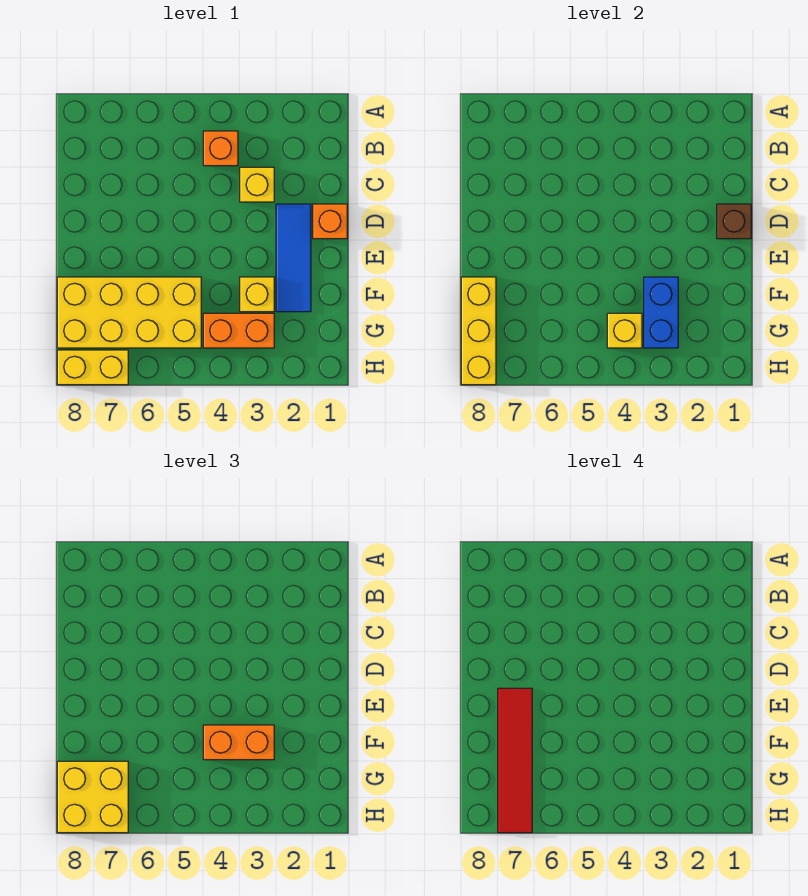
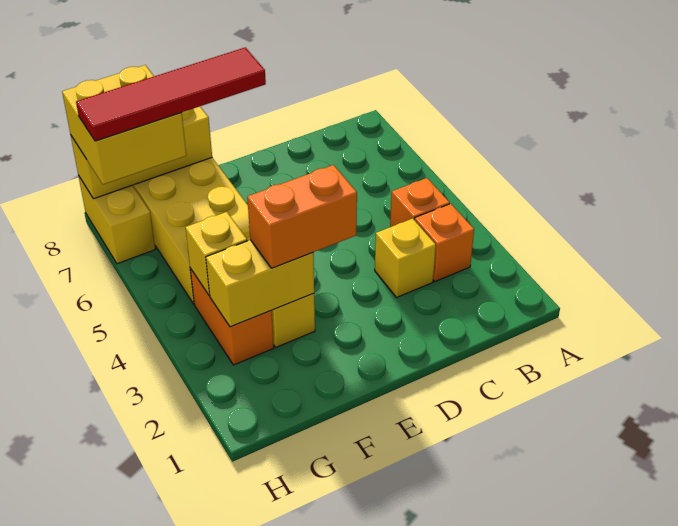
orange 1x1 brick [313,204,347,239] -> orange 1x1 brick moved to [415,204,474,281]
brown 1x1 brick [717,204,751,239] -> none
blue 1x3 tile [276,204,311,312] -> none
blue 1x2 brick [644,277,678,348] -> yellow 1x2 brick [206,240,314,327]
orange 1x2 brick [203,725,274,760] -> orange 1x2 brick turned to [247,165,357,268]

